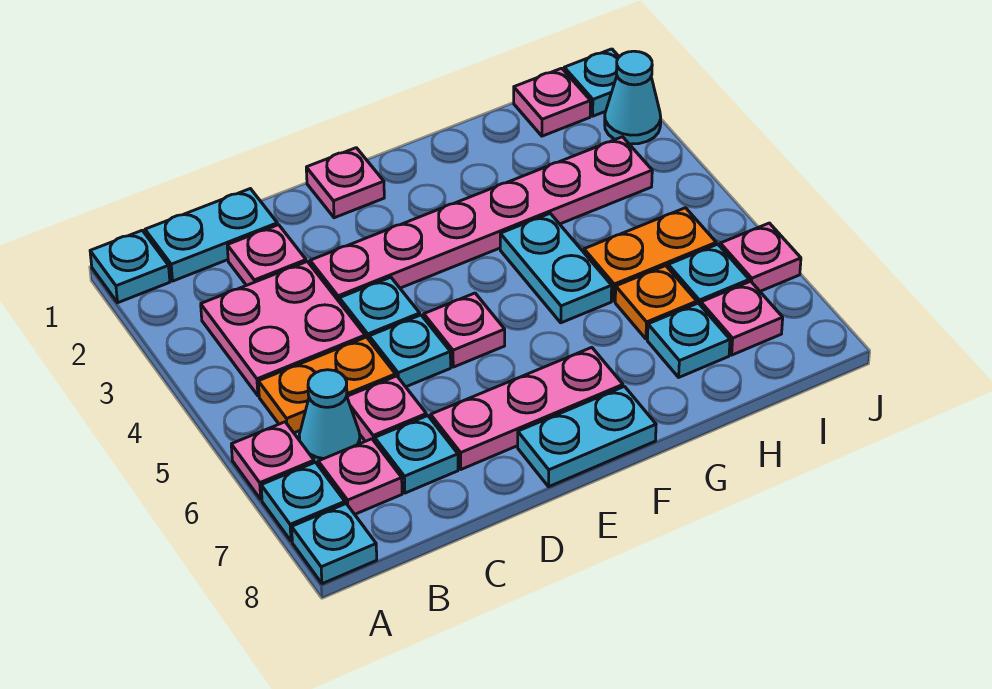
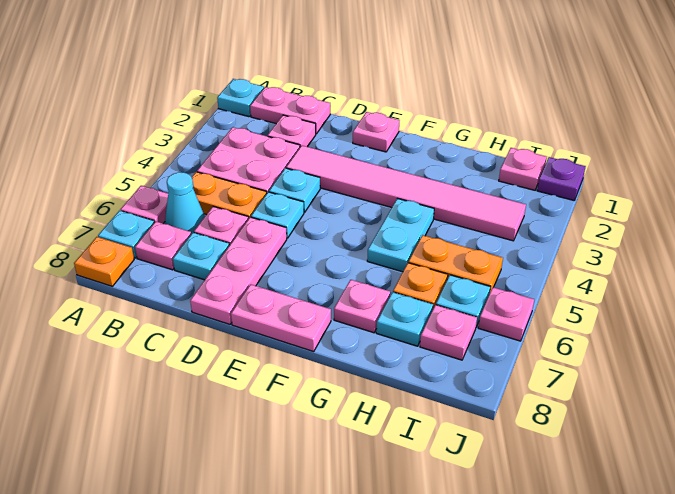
cyan 1x1 plate [292,504,377,584] -> orange 1x1 plate [74,237,134,286]
cyan 1x2 plate [145,189,277,281] -> pink 1x2 plate [250,87,330,134]
pink 1x6 plate [310,137,652,302] -> pink 1x6 tile [286,146,526,241]
pink 1x3 plate [431,347,623,469] -> pink 1x3 plate turned to [190,217,287,324]
pink 1x1 plate [424,293,505,367] -> pink 1x1 plate moved to [334,280,390,333]
cyan 1x2 plate [518,386,656,487] -> pink 1x2 plate [231,284,331,352]
cyan 1x1 plate [564,49,619,116] -> purple 1x1 plate [537,157,586,200]
cyan 1x1 cone [605,51,661,144] -> none

